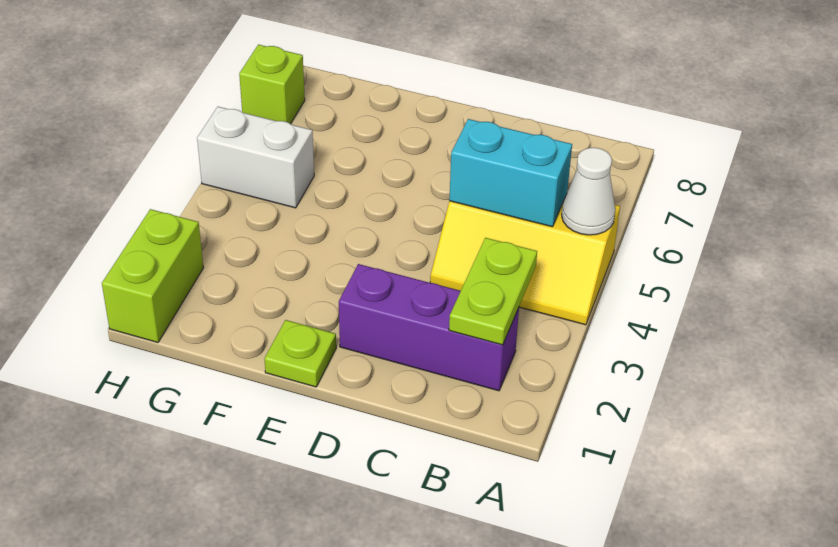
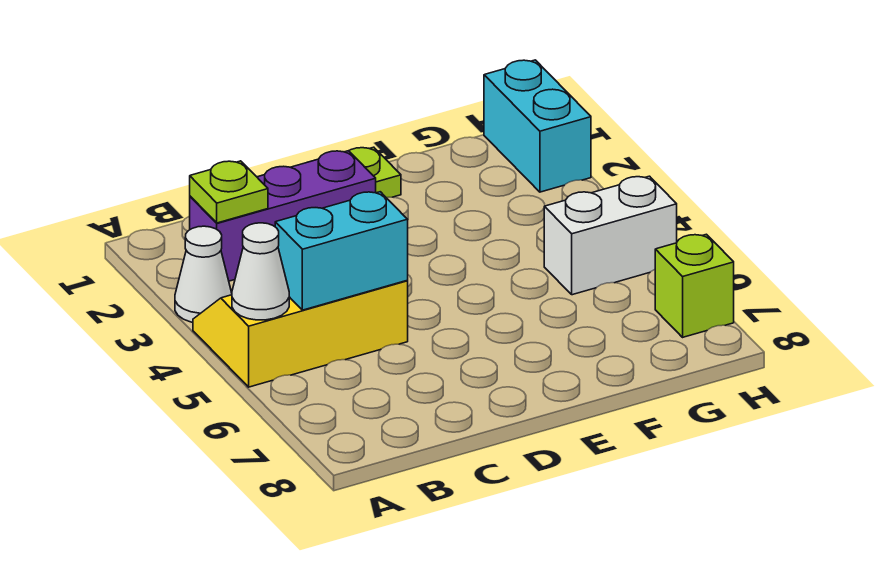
none -> white 1x1 cone [175,226,232,322]
lime 1x2 plate [449,238,537,345] -> lime 1x1 plate [190,161,268,223]
lime 1x2 brick [102,209,203,343] -> cyan 1x2 brick [484,60,591,192]

